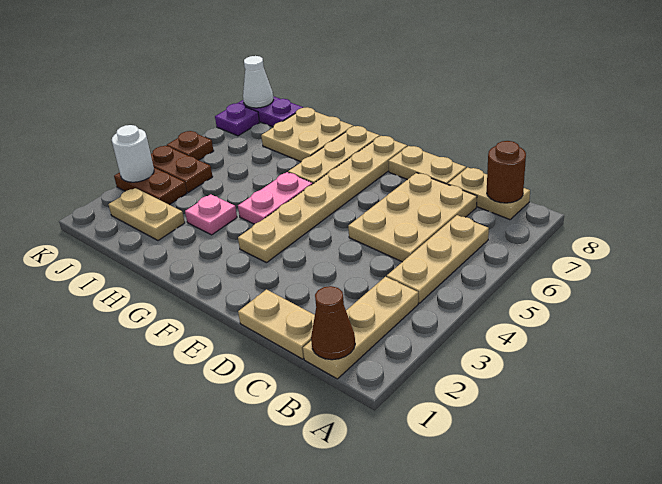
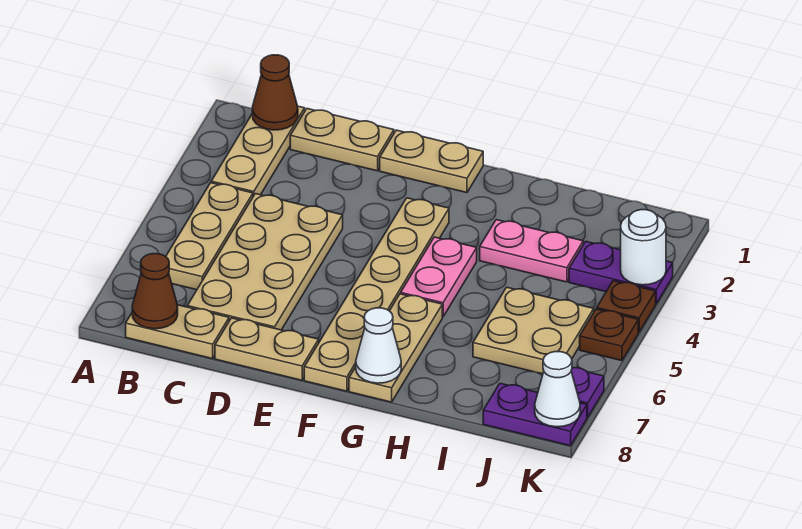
brown 1x1 round brick [487,141,526,203] -> brown 1x1 cone [132,254,178,329]
tan 2x3 plate [348,173,477,262] -> tan 2x4 plate [187,194,343,330]
none -> white 1x1 cone [356,308,401,383]
pink 1x1 plate [185,194,237,235] -> pink 1x2 plate [480,220,583,282]
tan 2x2 plate [261,107,353,162] -> tan 2x2 plate moved to [473,287,594,374]
tan 1x2 plate [109,188,185,241] -> tan 1x2 plate moved to [380,130,483,193]
brown 1x2 plate [114,168,187,205] -> purple 1x2 plate [569,241,673,304]
brown 1x2 plate [151,146,213,192] -> brown 1x1 plate [597,281,656,332]

